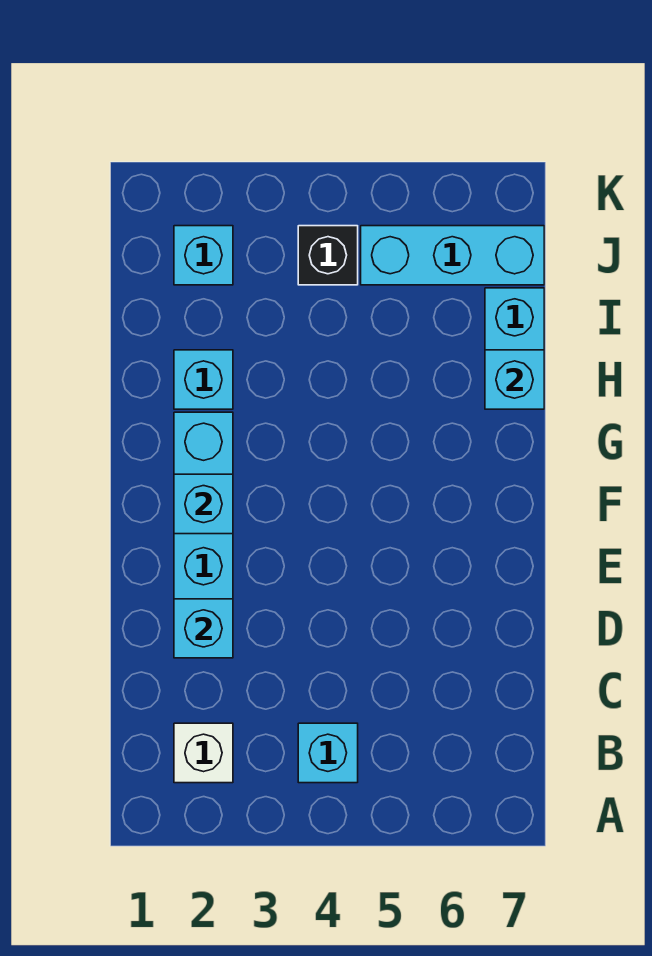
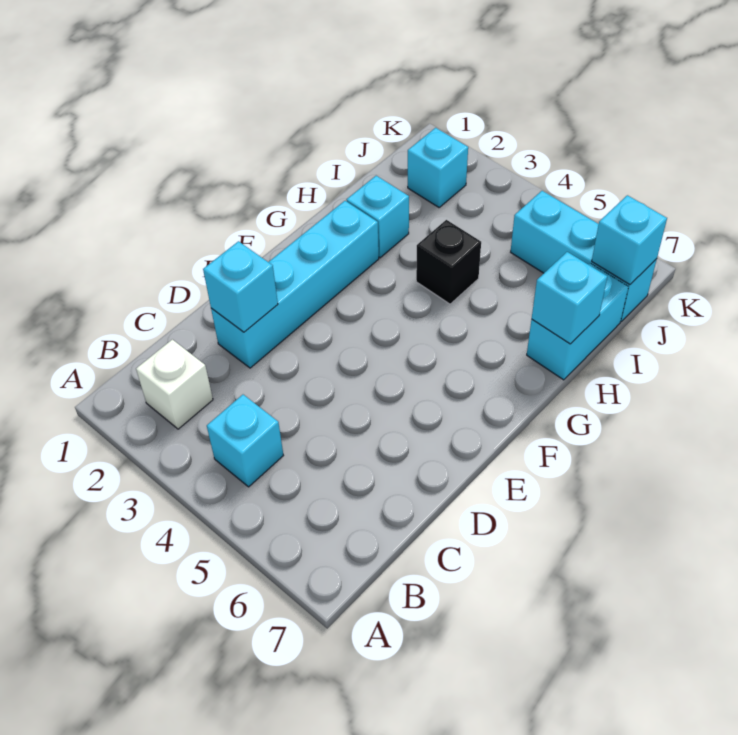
cyan 1x1 brick [174,474,233,534] -> cyan 1x1 brick moved to [592,195,667,285]
black 1x1 brick [298,226,358,285] -> black 1x1 brick moved to [416,220,481,304]

